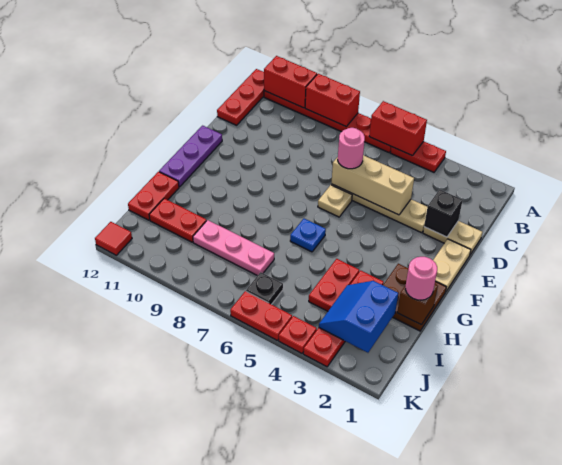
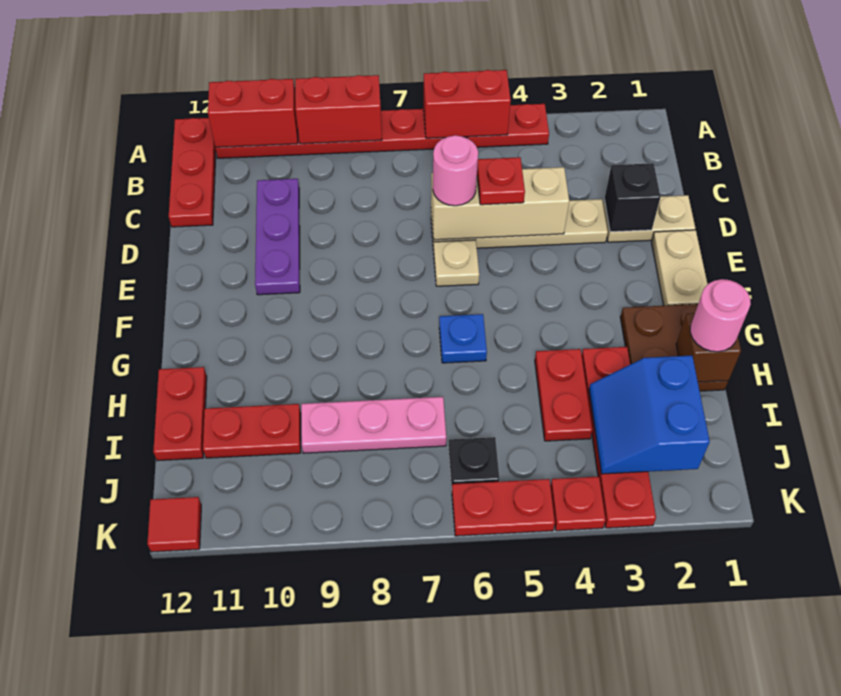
none -> red 1x1 plate [477,157,525,205]
purple 1x3 plate [159,126,222,187] -> purple 1x3 plate moved to [255,179,300,295]

